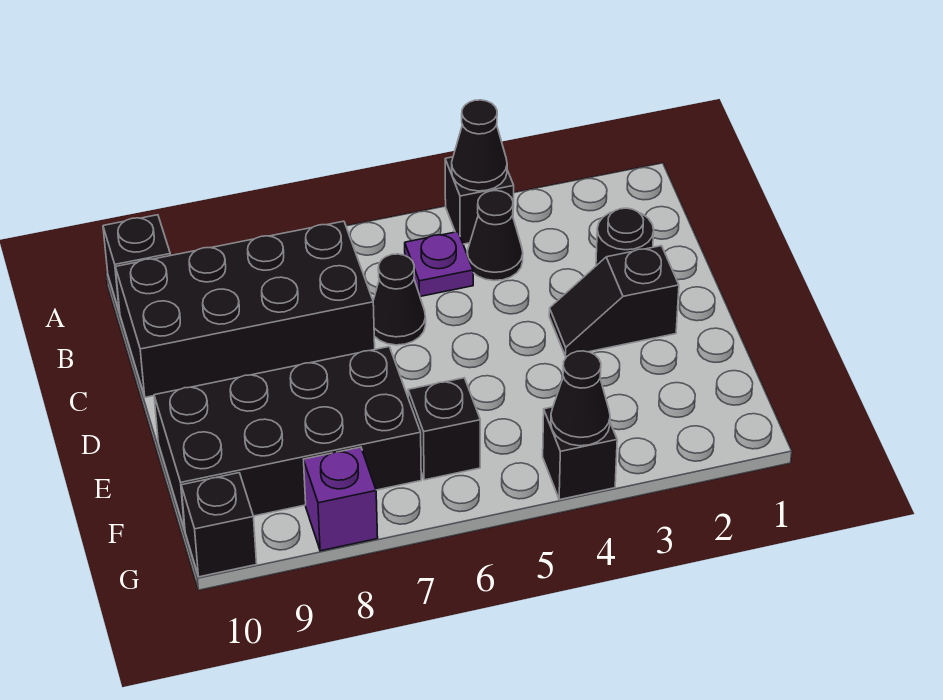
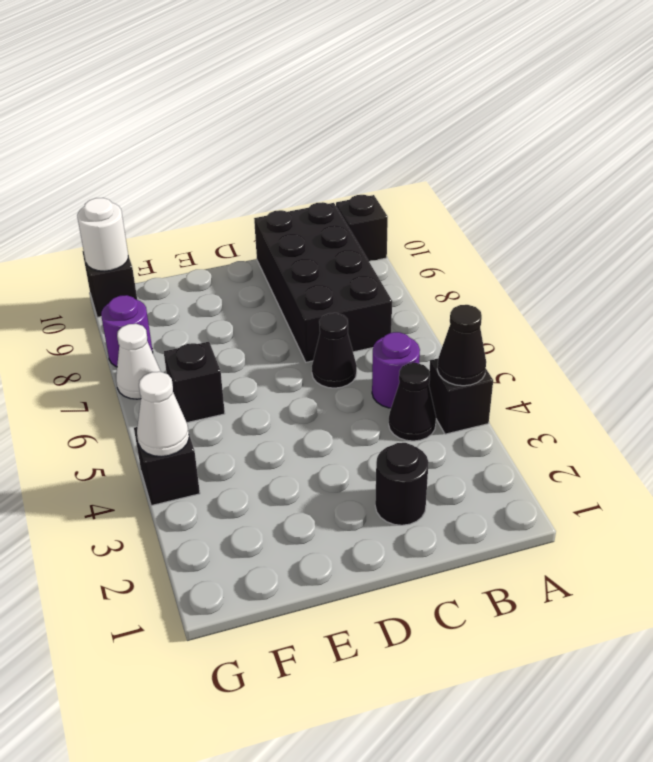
purple 1x1 plate [405,232,473,296] -> purple 1x1 round brick [372,332,420,408]
black 1x2 slope [549,246,679,356] -> none
black 2x4 brick [154,347,421,530] -> none
black 1x1 cone [551,351,610,446] -> white 1x1 cone [137,372,189,457]
none -> white 1x1 cone [116,324,161,399]
purple 1x1 brick [303,447,378,551] -> purple 1x1 round brick [101,295,153,367]
none -> white 1x1 round brick [77,198,128,271]

